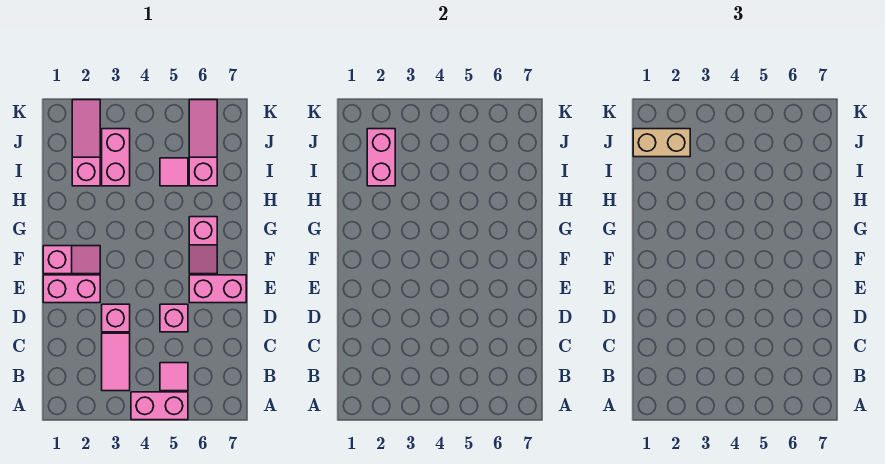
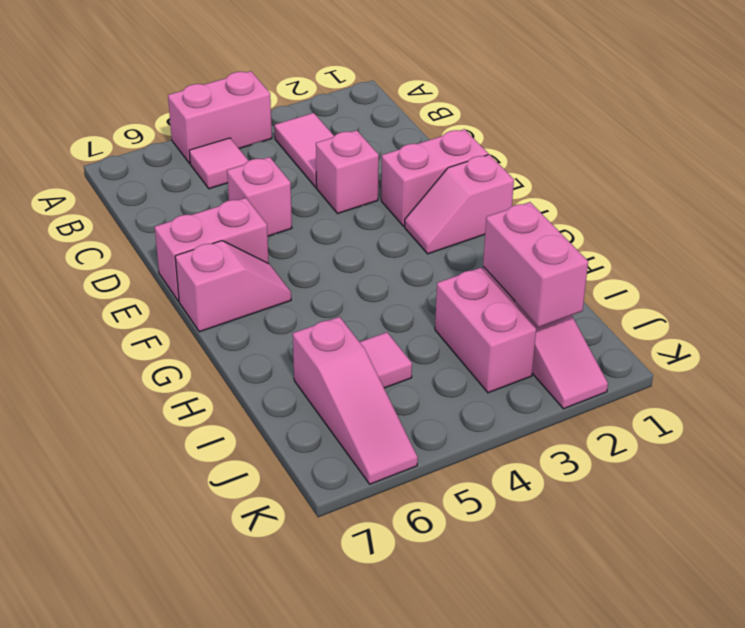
pink 1x2 slope [189,217,217,274] -> pink 1x2 slope turned to [175,241,291,332]
tan 1x2 brick [633,129,690,157] -> none

